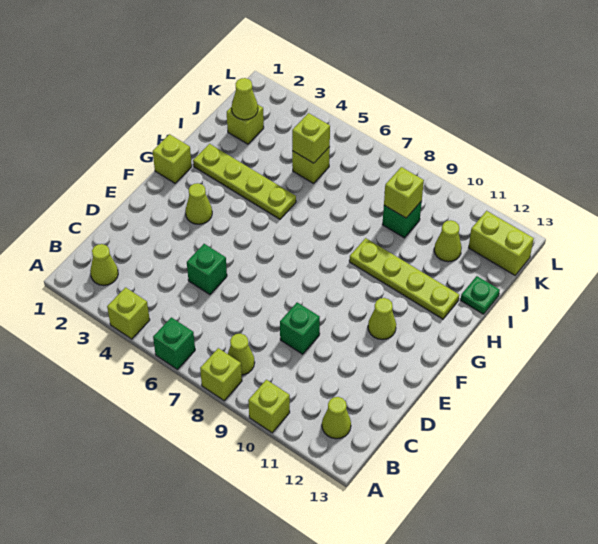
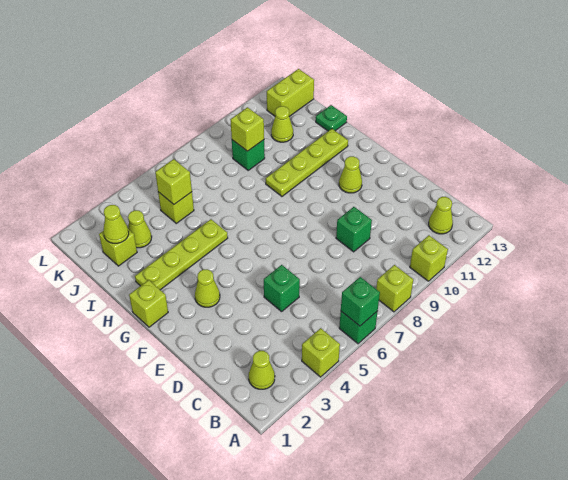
none -> green 1x1 brick [341,277,380,326]
lime 1x1 cone [228,333,255,375] -> lime 1x1 cone moved to [128,210,152,248]

